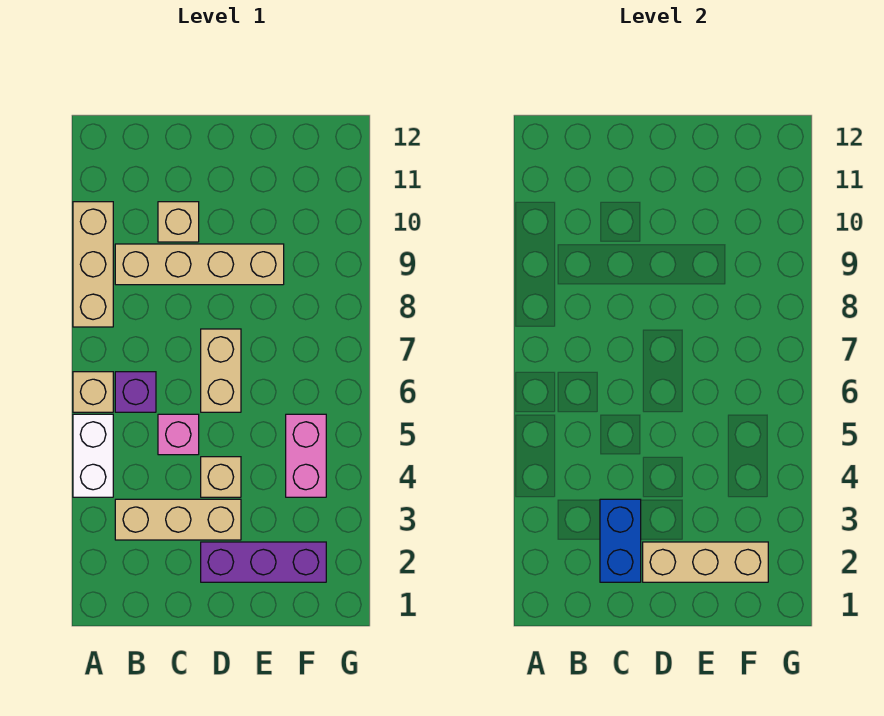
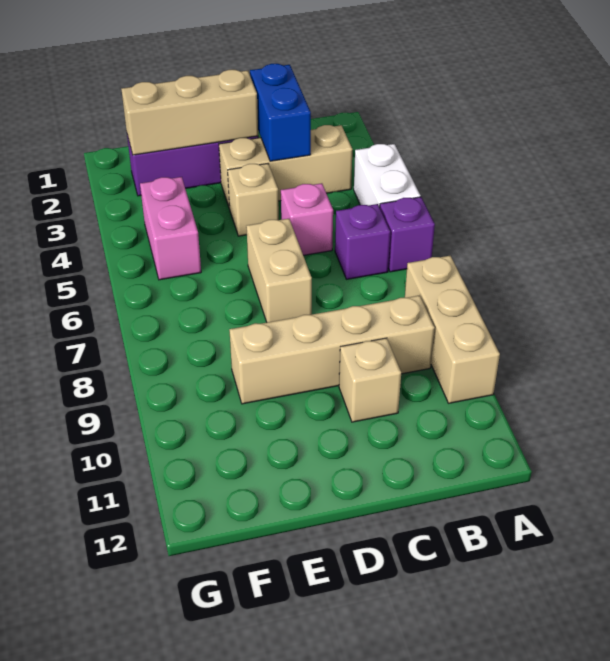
tan 1x1 brick [73,372,113,412] -> purple 1x1 brick [380,197,435,272]

